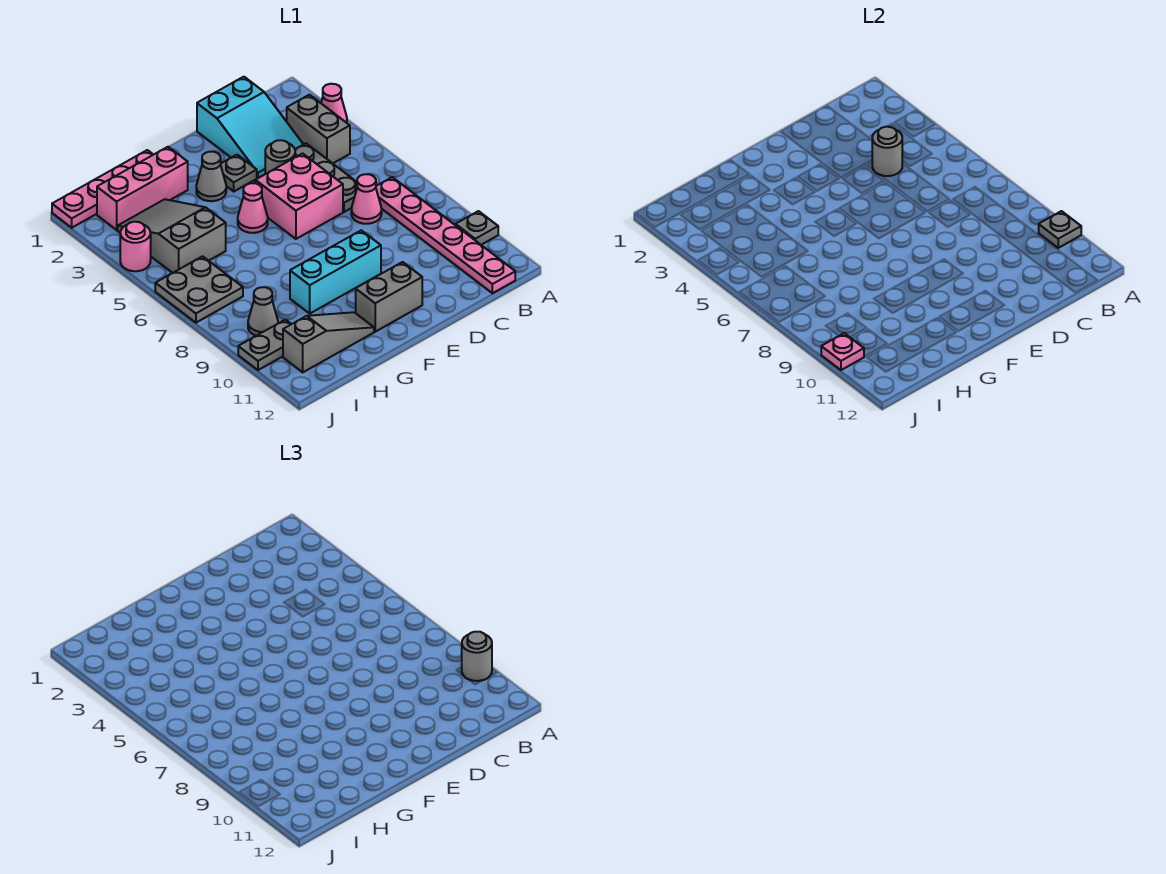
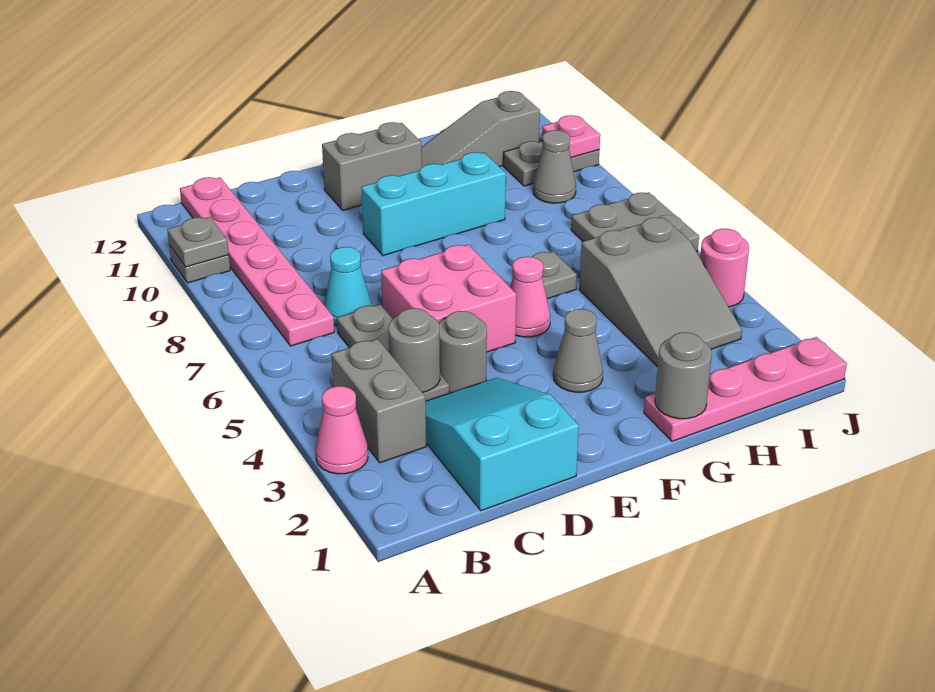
grey 1x1 round brick [462,632,492,681] -> grey 1x1 round brick moved to [655,332,712,419]
pink 1x1 cone [351,174,382,224] -> cyan 1x1 cone [324,247,371,325]
grey 1x1 plate [220,155,257,191] -> grey 1x1 plate moved to [532,251,577,299]
pink 1x3 brick [97,147,188,230] -> none

